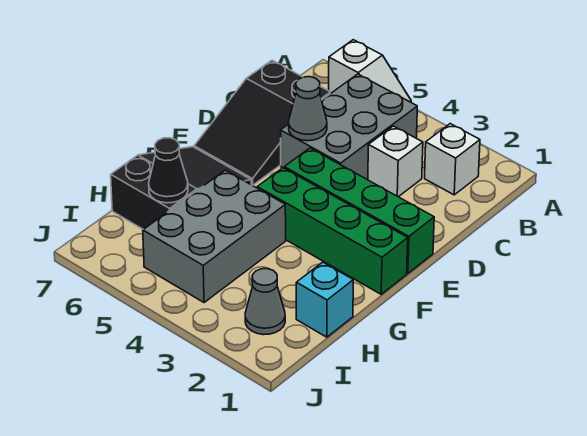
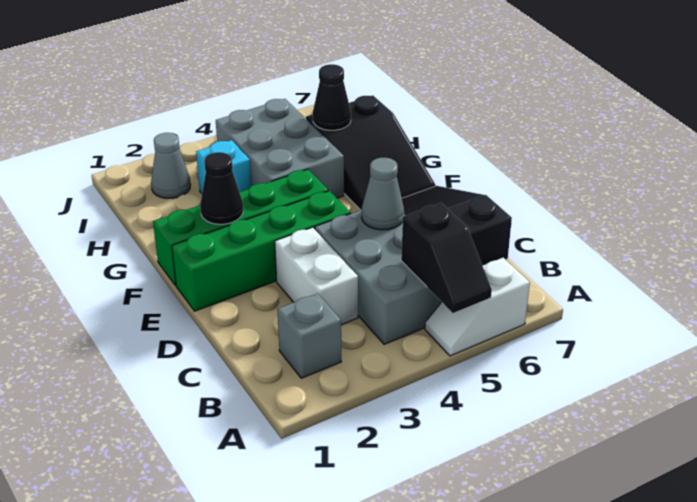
none -> black 1x2 slope [401,203,492,313]
white 1x1 brick [425,124,480,195] -> grey 1x1 brick [277,293,341,378]
white 1x1 brick [368,126,423,197] -> white 1x2 brick [275,227,358,325]
none -> black 1x1 cone [200,152,243,224]
cyan 1x1 brick [296,262,353,337] -> cyan 1x1 brick moved to [196,140,251,194]

